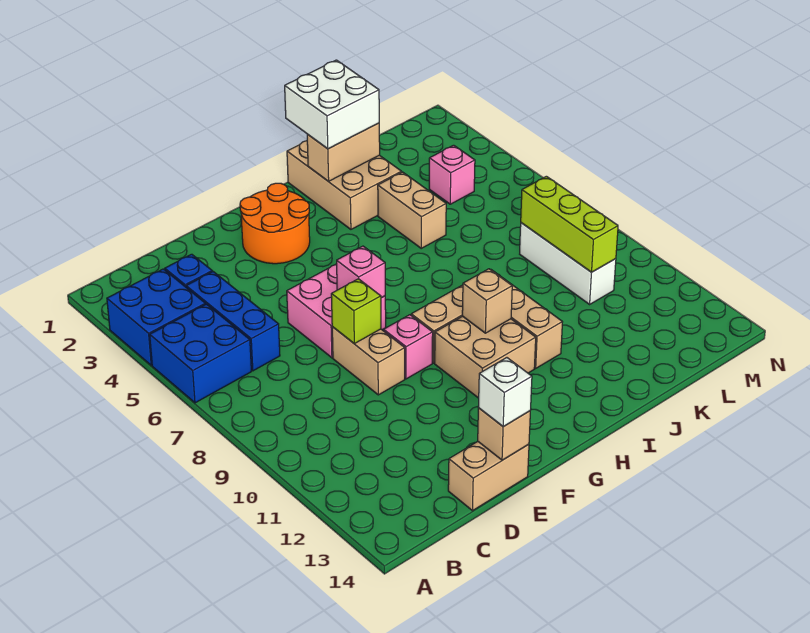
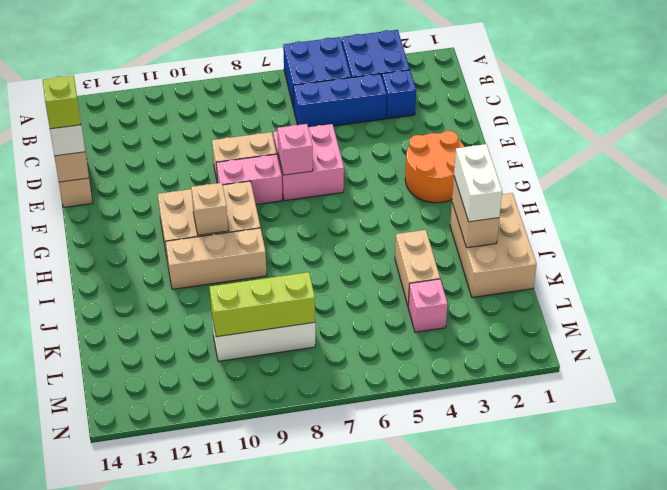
lime 1x1 brick [331,279,381,344] -> lime 1x1 brick moved to [43,75,81,129]
pink 1x1 brick [384,315,433,379] -> pink 1x2 brick [216,154,283,204]
tan 2x3 brick [287,141,402,229] -> tan 2x3 brick turned to [450,193,537,298]
white 2x2 brick [285,60,379,149] -> white 1x2 brick [454,144,502,222]
tan 1x2 brick [378,172,446,248] -> tan 1x2 brick turned to [395,230,440,305]

